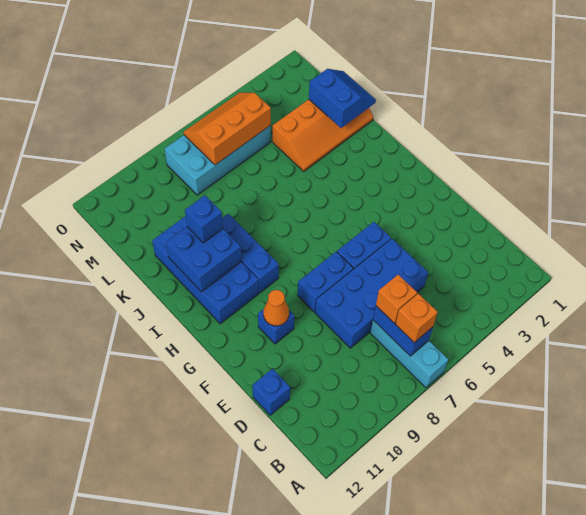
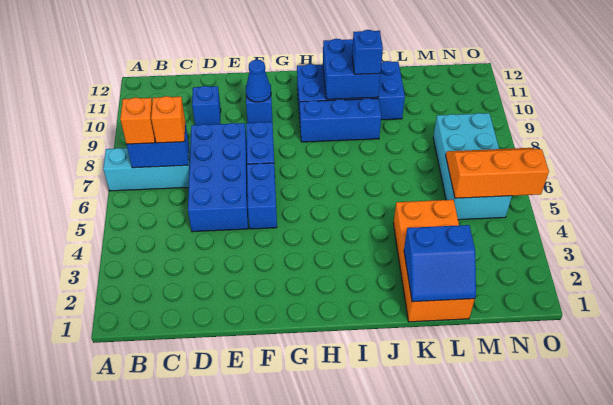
blue 1x1 brick [253,369,290,415] -> blue 1x1 brick moved to [192,86,221,125]
orange 1x1 cone [263,290,289,326] -> blue 1x1 cone [246,60,271,102]
orange 2x4 slope [272,100,373,172] -> orange 2x4 brick [393,200,475,322]
orange 2x3 slope [184,93,271,165] -> orange 2x3 slope turned to [446,148,549,198]

